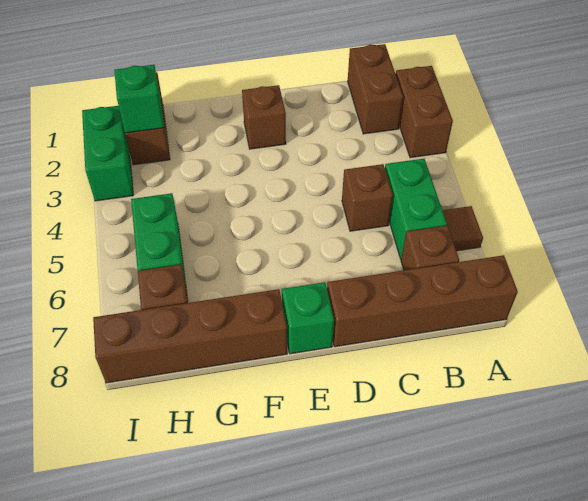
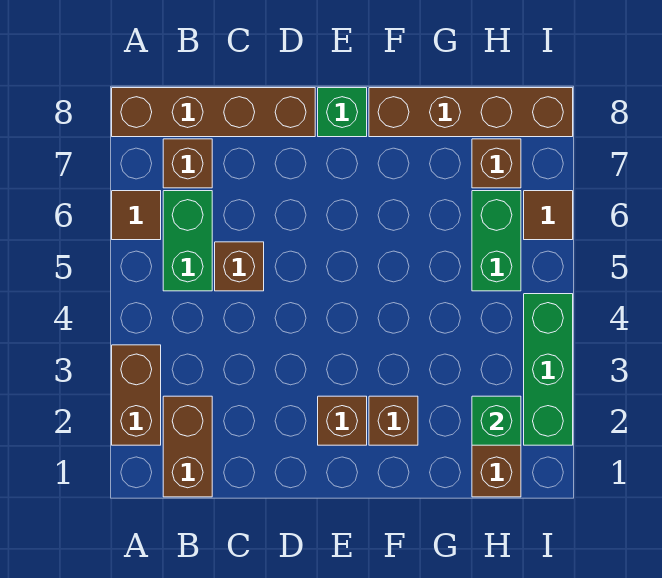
none -> brown 1x1 brick [369,396,418,445]
green 1x2 brick [82,106,133,201] -> green 1x3 brick [524,294,573,445]
none -> brown 1x1 tile [524,191,573,240]

